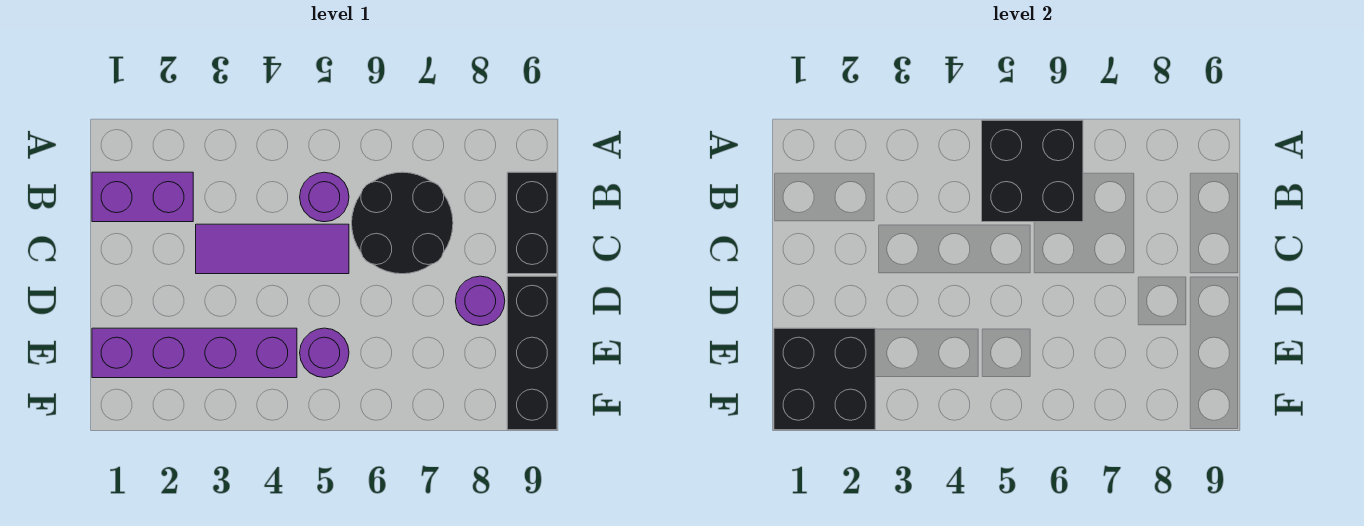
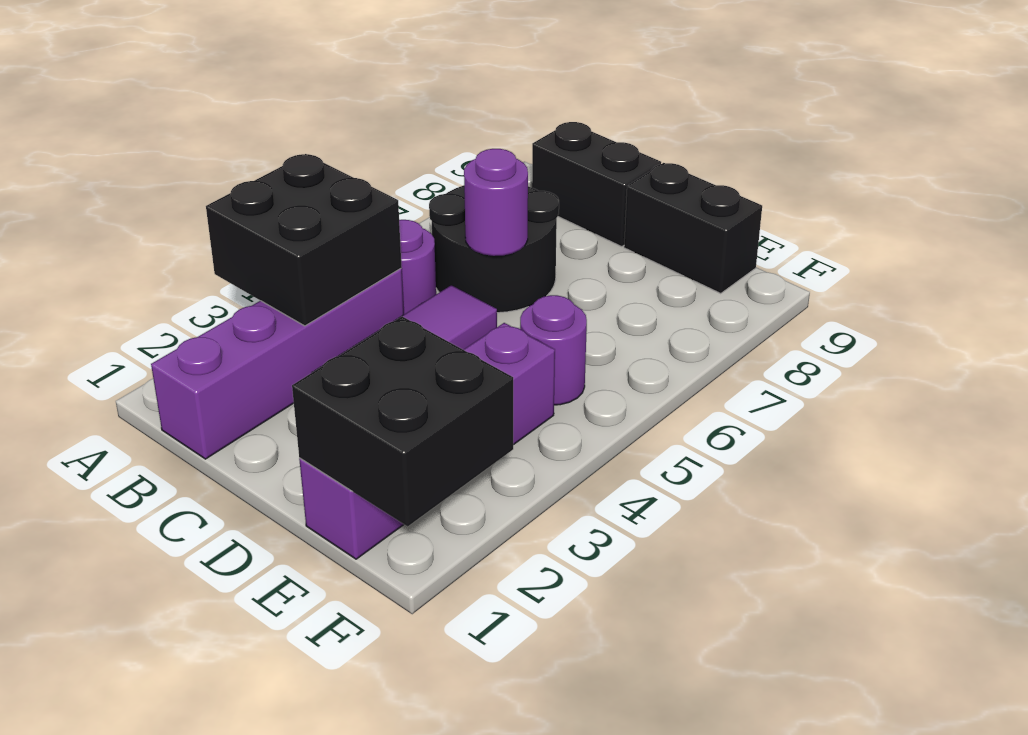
black 2x2 brick [982,120,1083,222] -> black 2x2 brick moved to [206,154,402,326]
purple 1x2 brick [92,172,193,222] -> purple 1x4 brick [151,269,404,459]
purple 1x1 round brick [456,276,505,326] -> purple 1x1 round brick moved to [464,149,528,256]
black 1x3 brick [507,276,557,430] -> black 1x2 brick [624,163,762,294]

